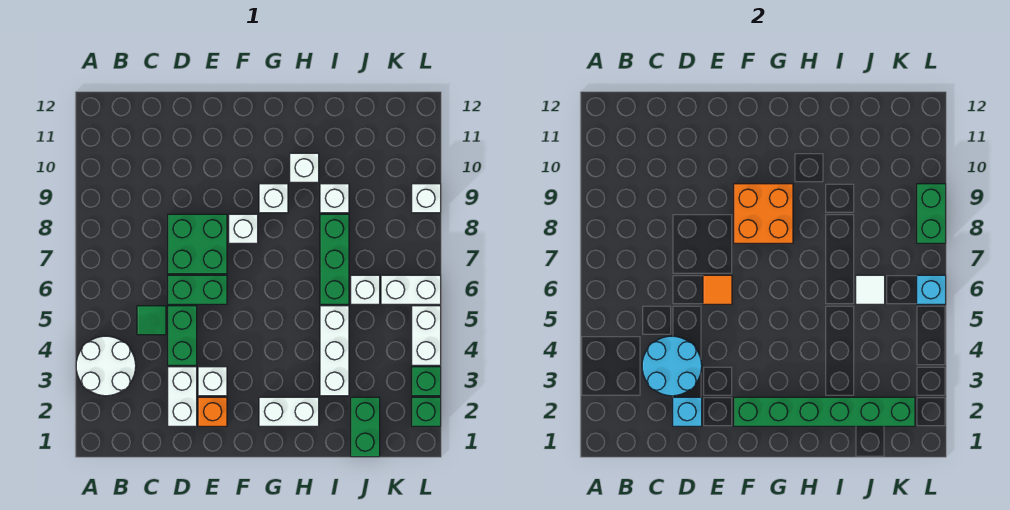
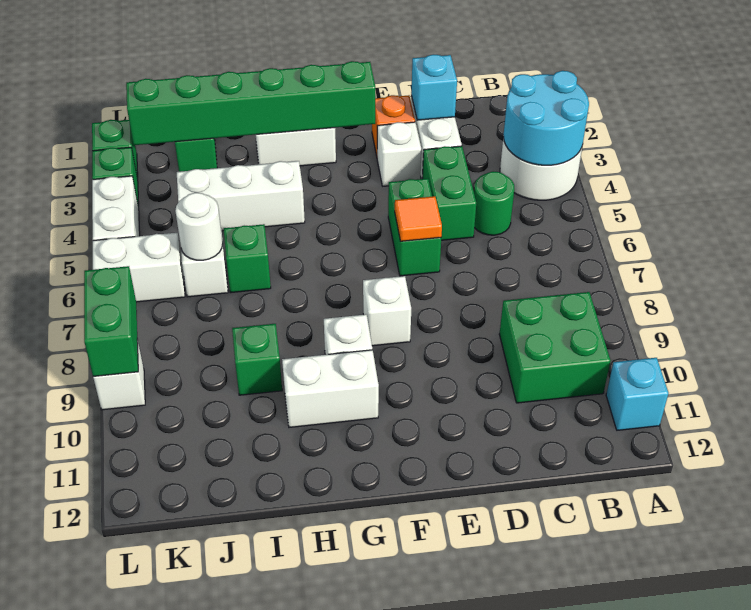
cyan 2x2 round brick [642,336,702,396] -> cyan 2x2 round brick moved to [503,71,589,165]
green 1x1 tile [137,306,166,335] -> green 1x1 round brick [474,171,514,235]
green 1x2 brick [168,275,227,304] -> green 1x2 brick turned to [388,178,441,276]
green 2x2 brick [168,214,227,274] -> green 2x2 brick moved to [499,292,610,403]
orange 2x2 brick [734,184,793,243] -> none
white 1x1 brick [290,153,319,182] -> white 1x2 brick [282,350,379,427]
white 1x3 brick [320,306,349,396] -> white 1x3 brick turned to [177,161,305,231]
green 1x3 brick [320,214,349,304] -> green 1x1 brick [224,224,271,293]
white 1x1 brick [320,184,349,213] -> green 1x1 brick [232,324,282,395]
white 1x1 tile [856,275,885,304] -> white 1x1 round brick [175,193,223,260]
cyan 1x1 brick [917,275,946,304] -> cyan 1x1 brick moved to [606,358,669,430]

